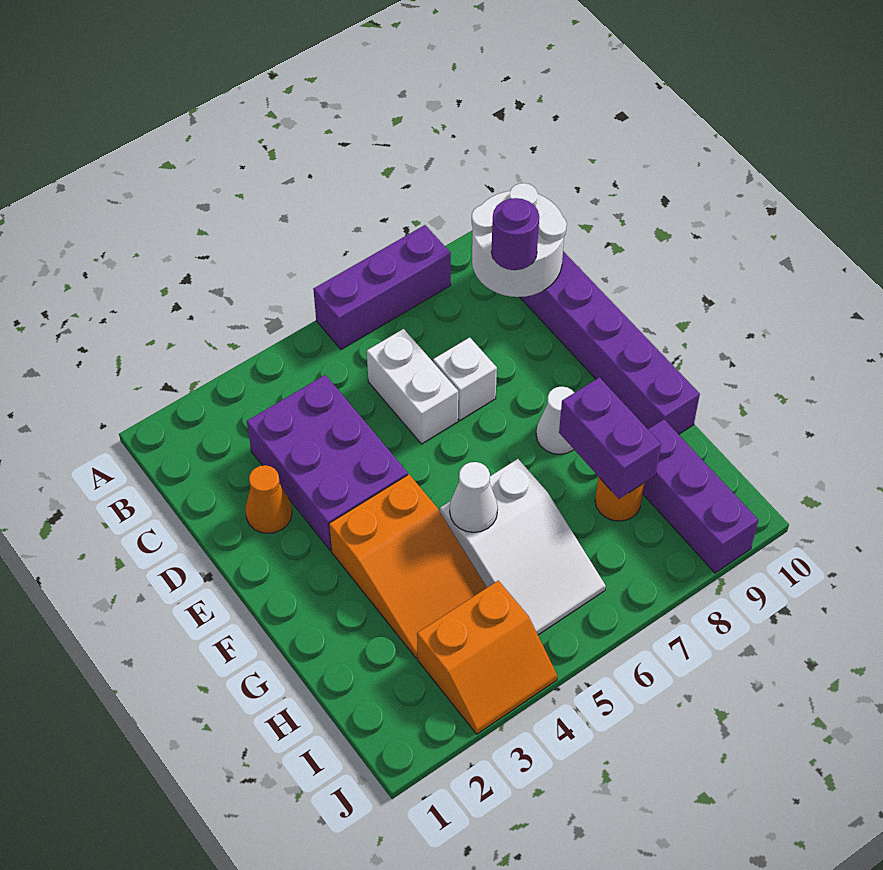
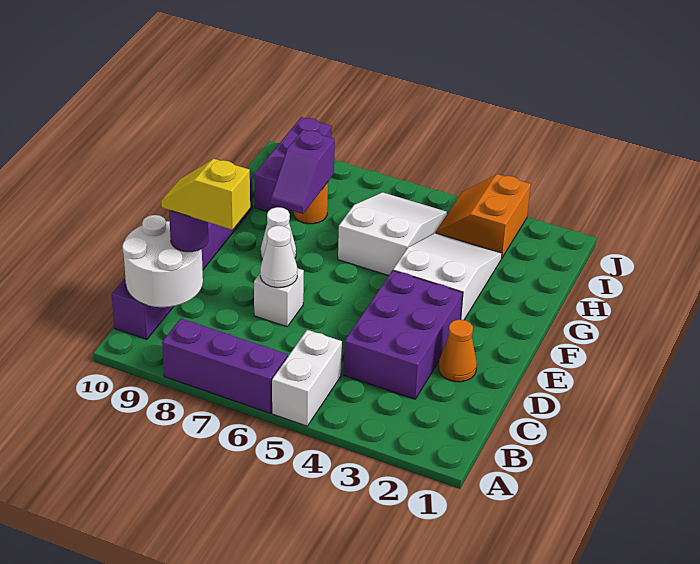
white 1x2 brick [367,329,458,444] -> white 1x2 brick moved to [272,330,342,426]
none -> yellow 1x2 slope [161,159,250,230]
orange 2x3 slope [329,474,487,658] -> white 2x3 slope [393,233,502,320]
white 1x1 cone [450,462,498,532] -> white 1x1 cone moved to [260,226,297,288]
purple 1x2 brick [559,377,661,499] -> purple 1x2 slope [271,130,335,214]
orange 2x2 slope [417,580,557,734] -> orange 2x2 slope turned to [436,174,531,258]

